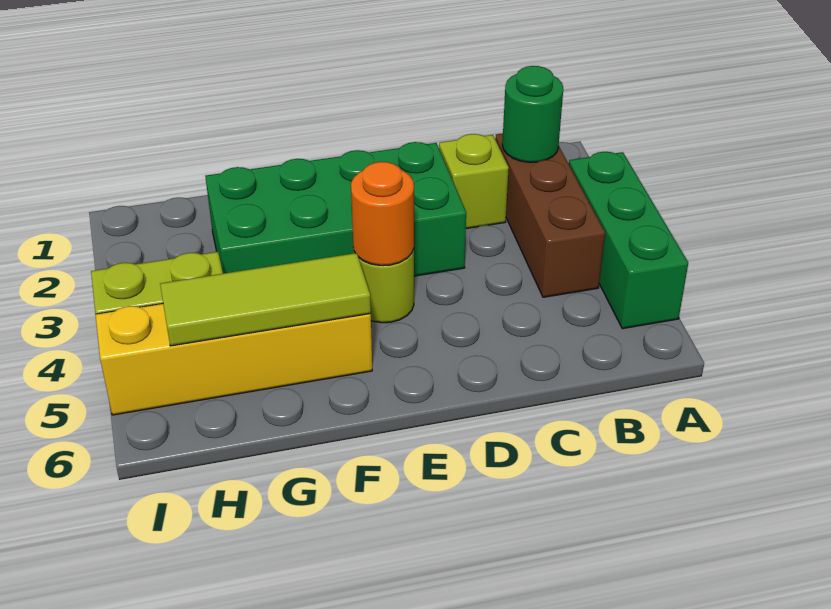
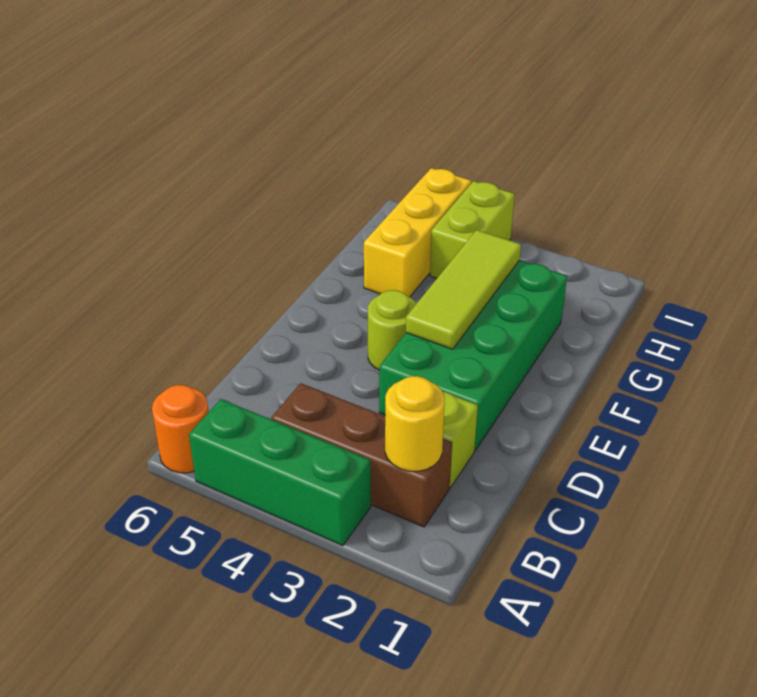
green 1x1 round brick [502,66,563,163] -> yellow 1x1 round brick [385,376,445,471]
orange 1x1 round brick [351,162,414,266] -> orange 1x1 round brick moved to [152,385,209,473]
yellow 1x4 brick [95,304,372,415] -> yellow 1x3 brick [364,168,471,297]
lime 1x3 tile [160,253,371,346] -> lime 1x3 tile moved to [406,230,521,349]

